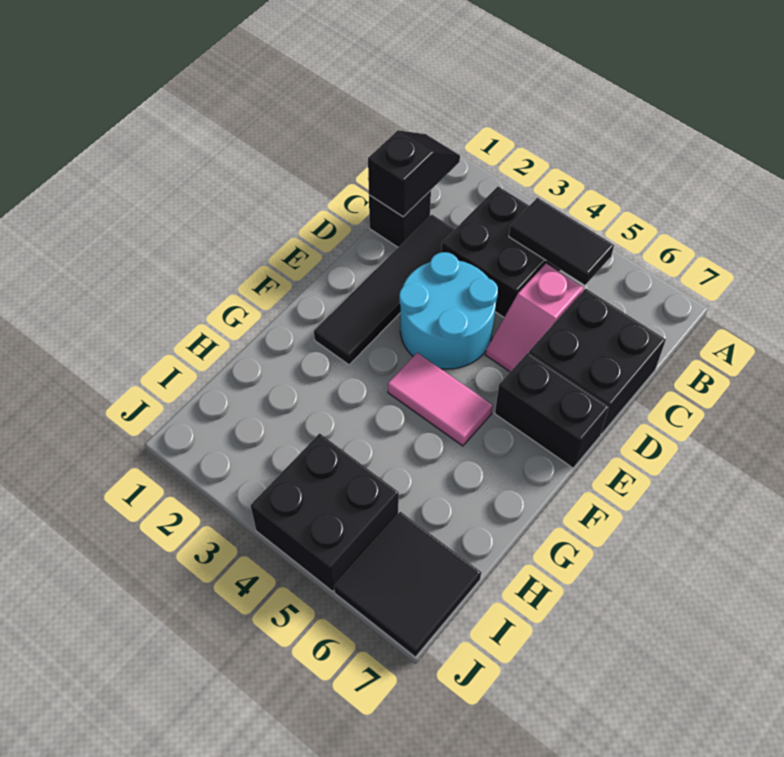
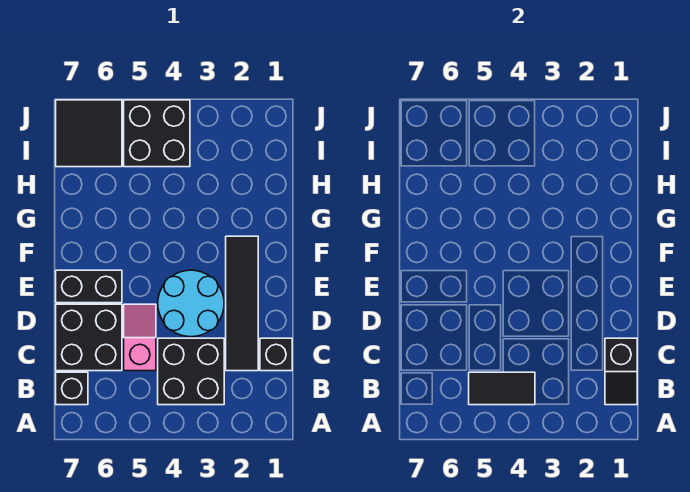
none -> black 1x1 brick [56,372,88,405]
pink 1x2 tile [388,353,493,446] -> none

